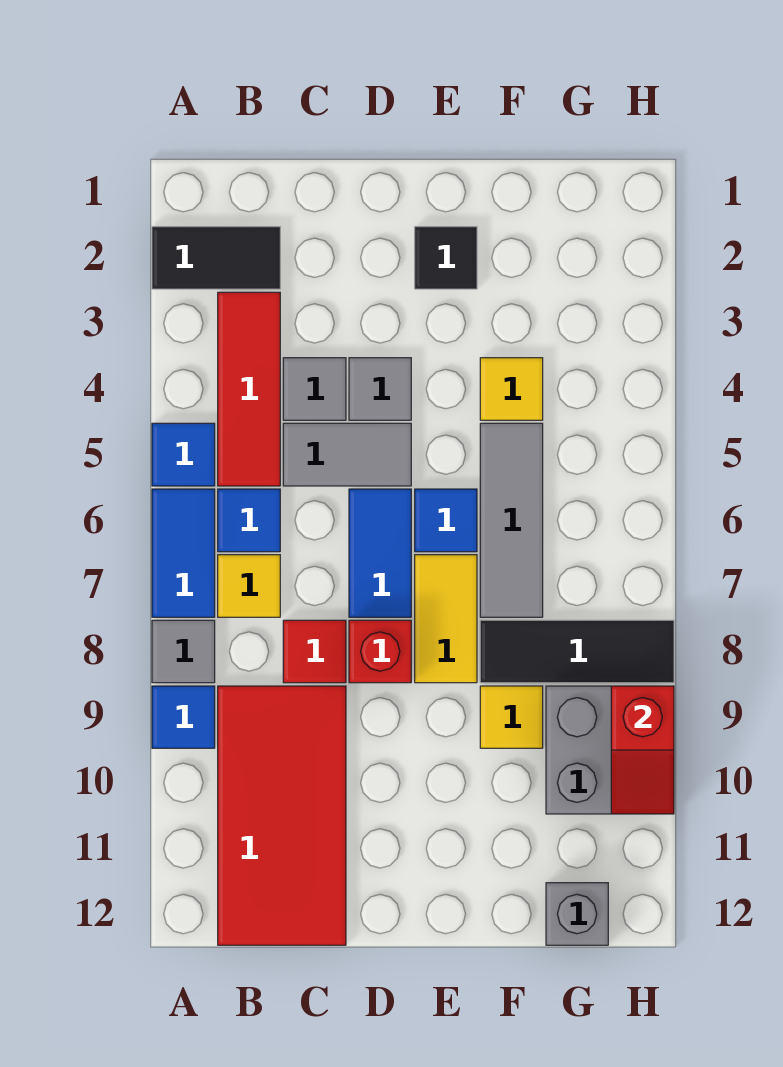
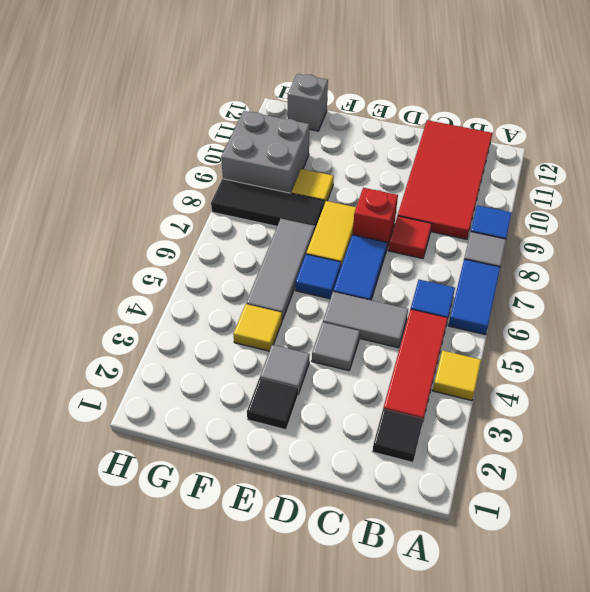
black 1x2 tile [152,227,280,289] -> black 1x1 tile [372,409,424,463]
blue 1x1 tile [152,423,215,486] -> none
yellow 1x1 tile [218,555,280,617] -> yellow 1x1 tile moved to [433,350,481,401]
grey 1x1 tile [283,358,346,420] -> grey 1x1 tile moved to [260,345,310,394]
red 1x2 slope [611,686,674,814] -> none

